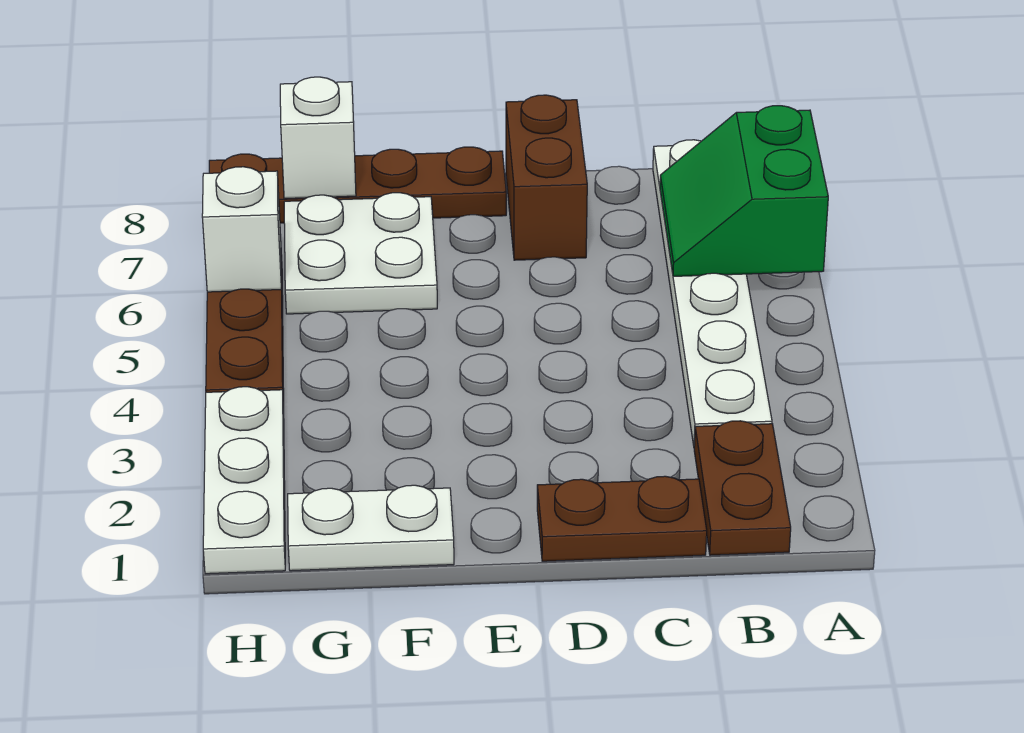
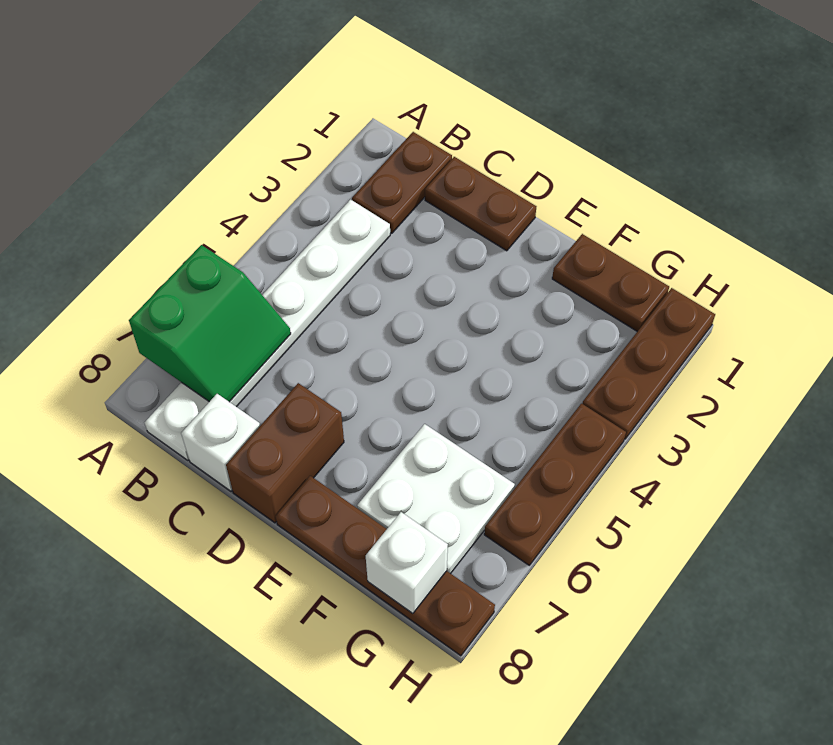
white 1x2 plate [288,485,454,571] -> brown 1x2 plate [552,234,669,331]
white 1x3 plate [203,387,285,574] -> brown 1x3 plate [582,288,715,439]
white 1x1 brick [202,167,282,292] -> white 1x1 brick moved to [181,394,260,491]

